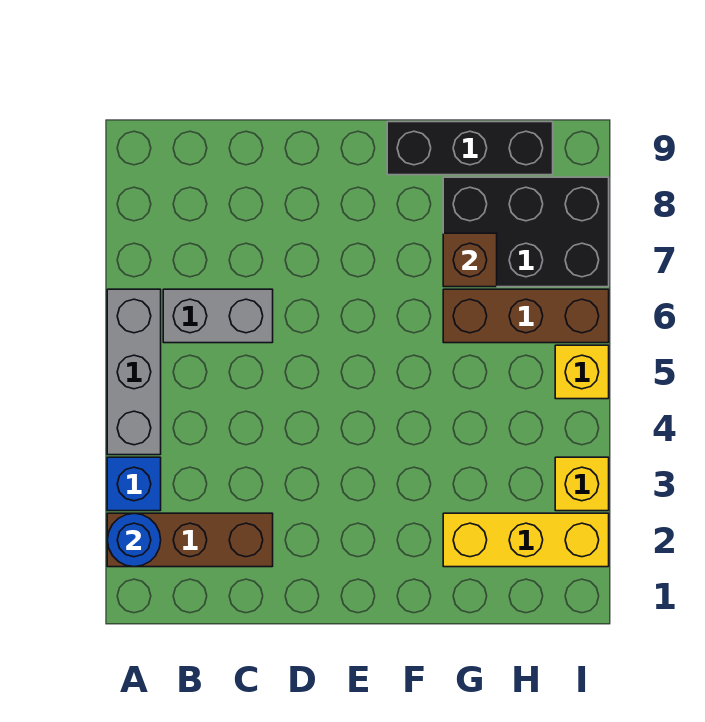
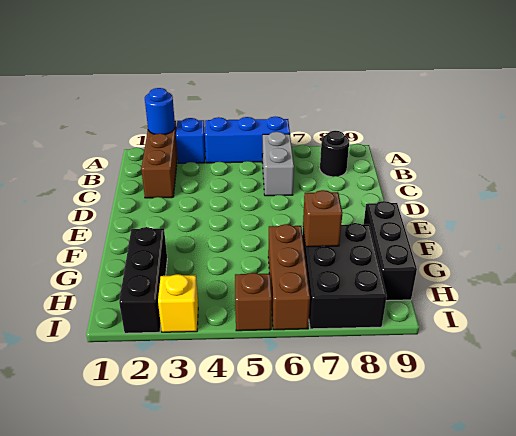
grey 1x3 brick [107,289,161,455] -> blue 1x3 brick [205,117,290,163]
none -> black 1x1 round brick [320,131,349,177]
yellow 1x3 brick [443,513,609,567] -> black 1x3 brick [119,227,167,333]
yellow 1x1 brick [555,345,609,399] -> brown 1x1 brick [235,273,272,331]

